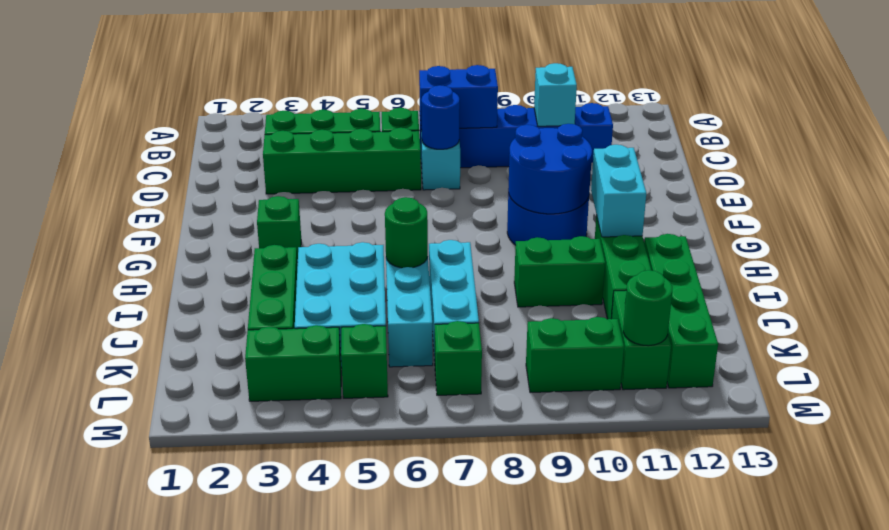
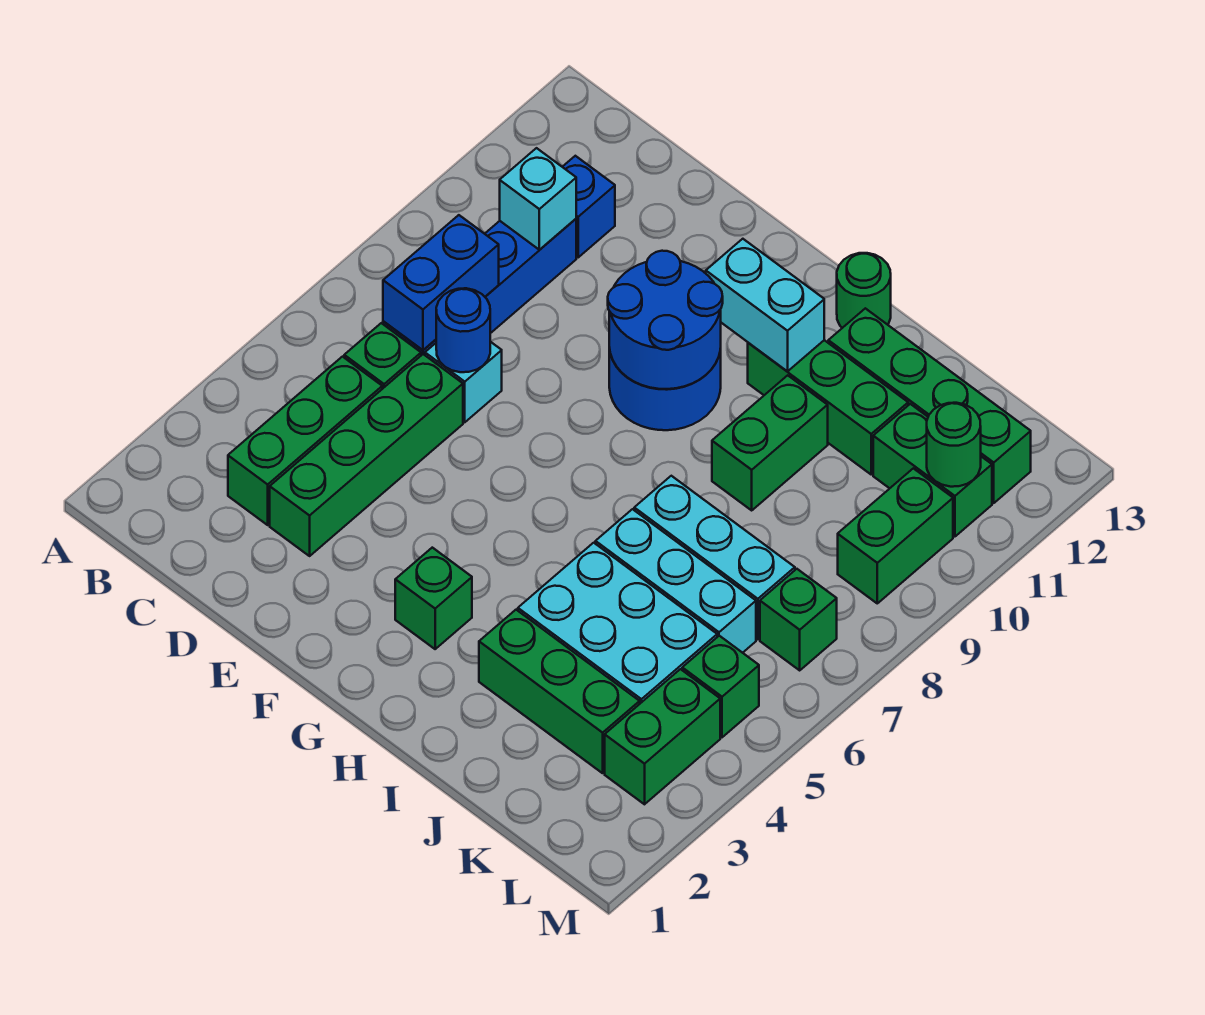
green 1x1 round brick [385,197,428,268] -> green 1x1 round brick moved to [837,253,891,328]

